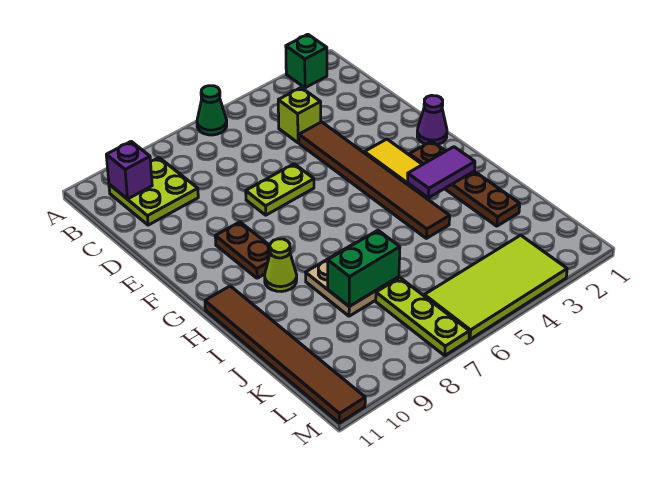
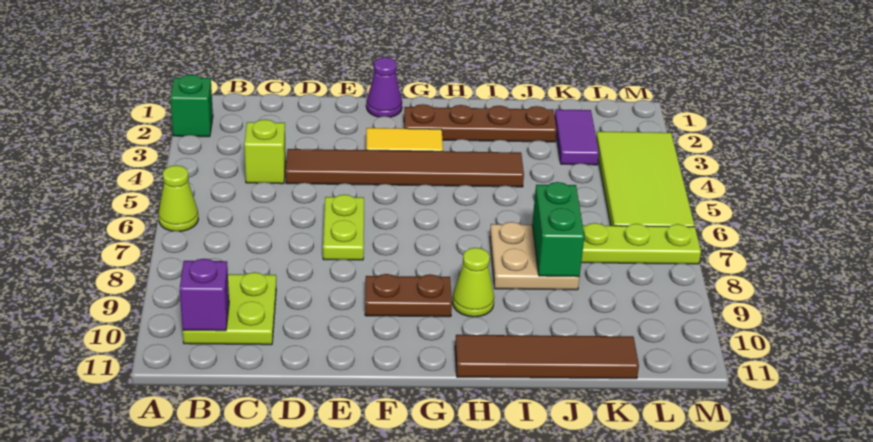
green 1x1 cone [197,86,227,135] -> lime 1x1 cone [158,165,198,231]
purple 1x2 tile [408,147,475,198] -> purple 1x2 tile moved to [555,109,599,165]
brown 1x6 tile [205,286,365,423] -> brown 1x4 tile [455,335,639,379]

